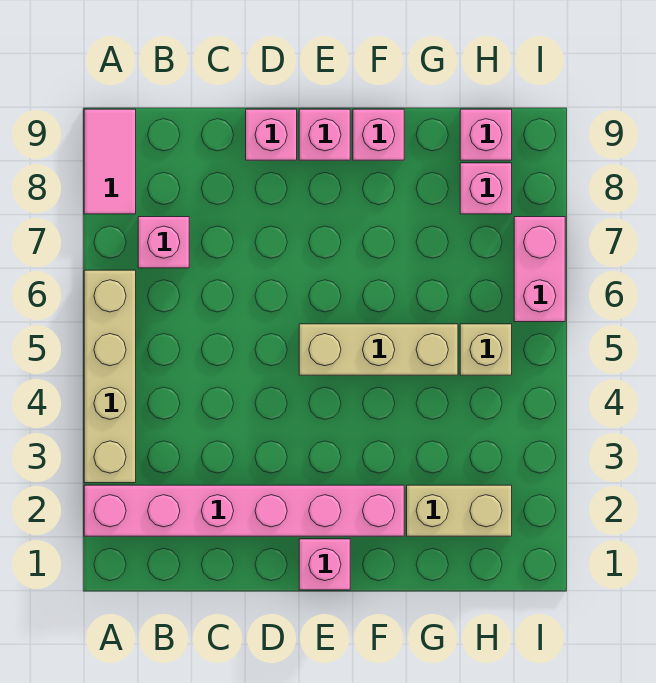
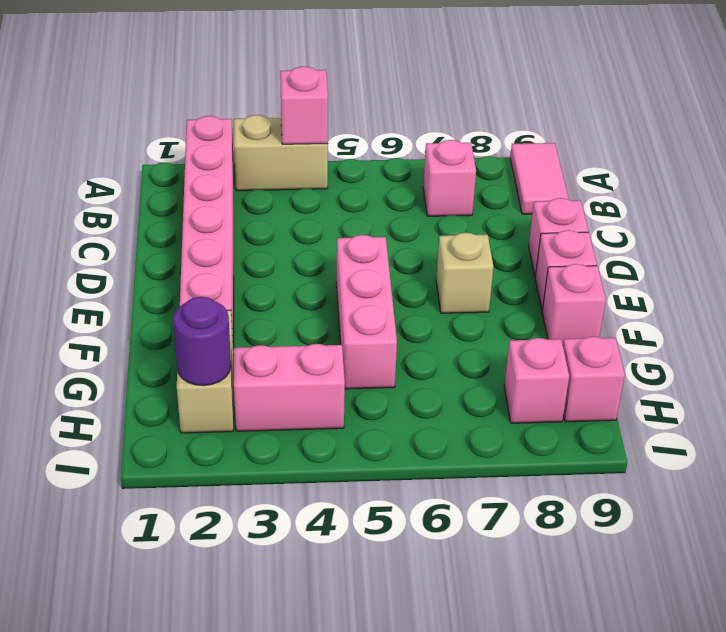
tan 1x4 brick [84,270,136,483] -> tan 1x2 brick [234,115,328,191]
pink 1x2 tile [84,109,136,214] -> pink 1x2 tile turned to [510,143,569,214]
pink 1x1 brick [299,539,350,590] -> pink 1x1 brick moved to [280,66,328,144]
tan 1x3 brick [299,324,458,375] -> pink 1x3 brick [336,235,397,389]
none -> purple 1x1 round brick [173,297,231,386]
tan 1x1 brick [460,324,512,375] -> tan 1x1 brick moved to [436,233,494,313]
pink 1x2 brick [514,217,565,322] -> pink 1x2 brick moved to [233,344,345,431]

